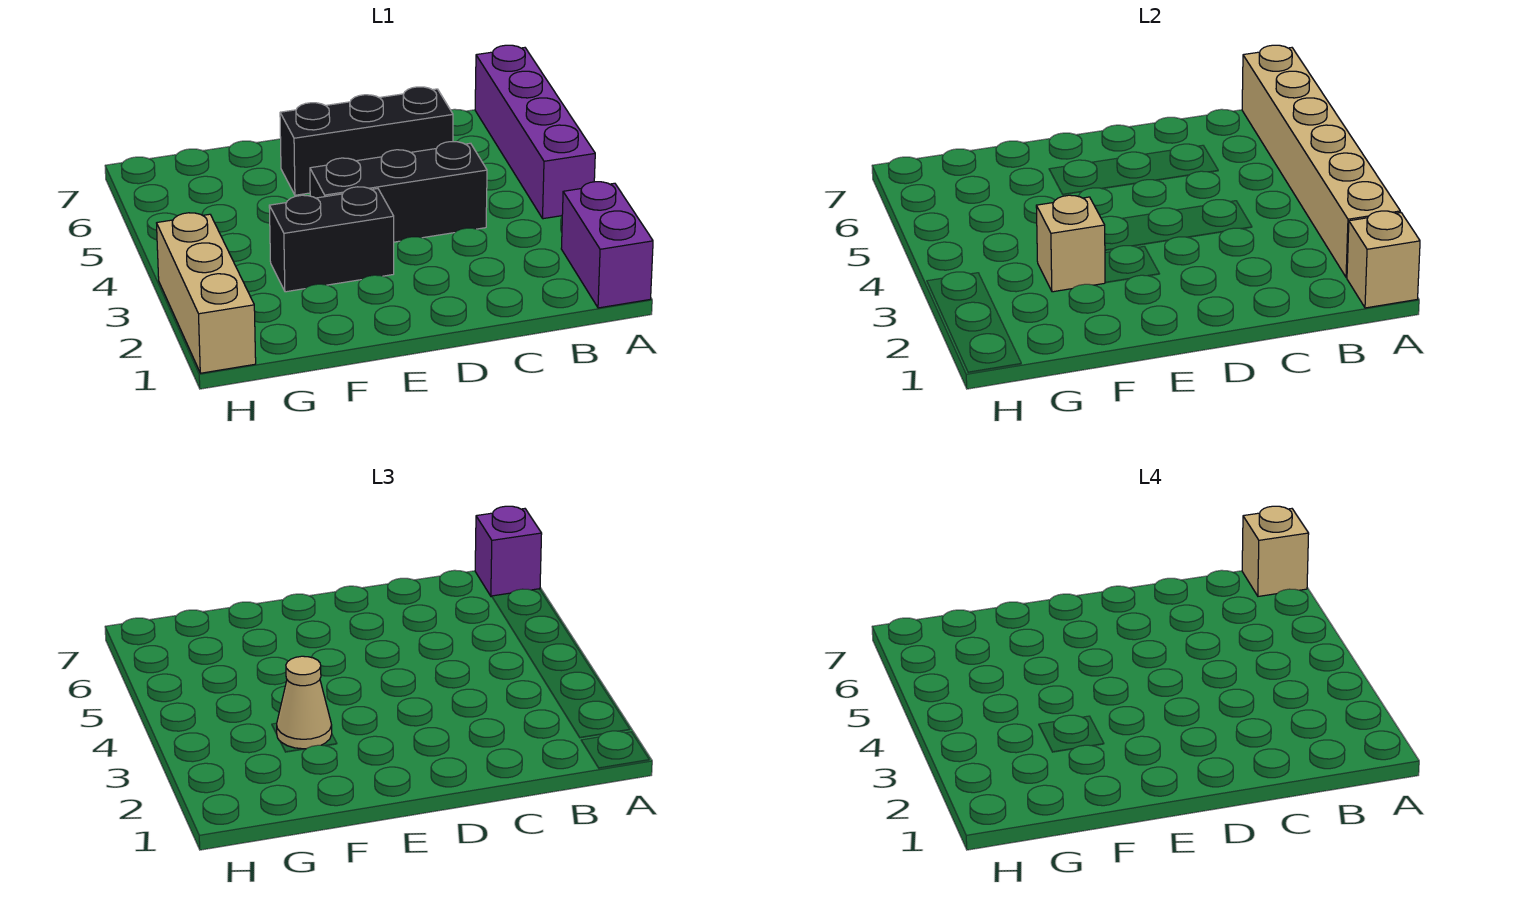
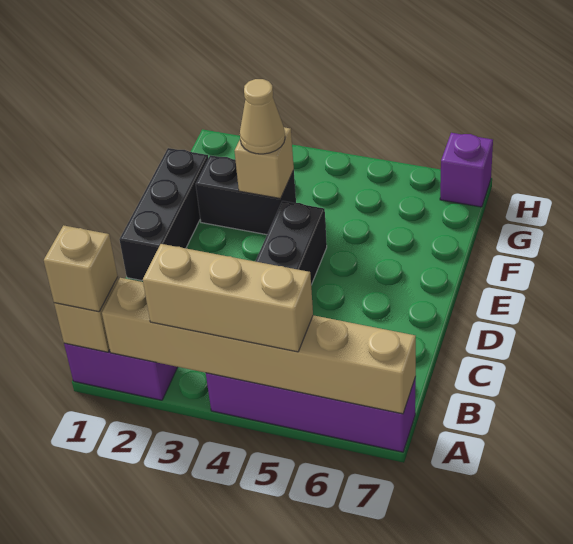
purple 1x1 brick [475,506,542,596] -> purple 1x1 brick moved to [440,133,493,207]
tan 1x1 brick [1242,506,1309,596] -> tan 1x1 brick moved to [44,225,118,312]
black 1x3 brick [280,87,453,195] -> black 1x3 brick moved to [120,148,208,281]
black 1x2 brick [269,187,394,292] -> black 1x2 brick turned to [196,155,296,235]
tan 1x3 brick [157,213,256,373] -> tan 1x3 brick moved to [143,244,313,352]

